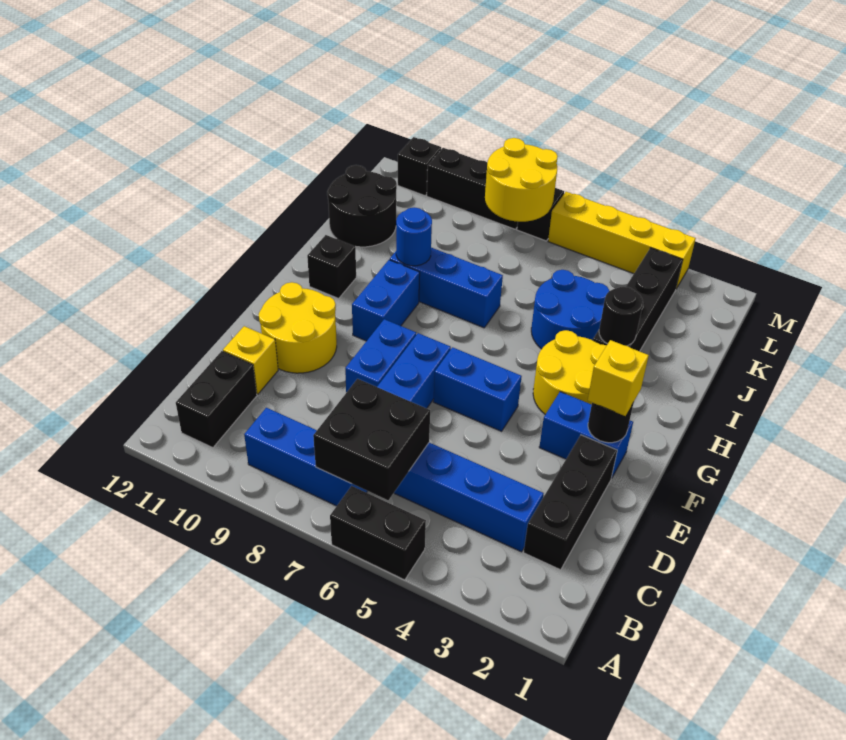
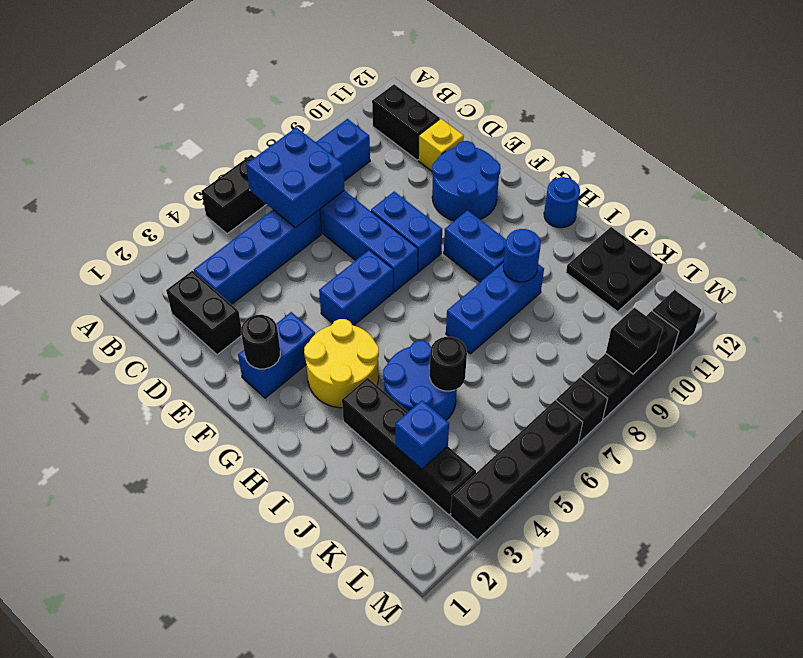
black 2x2 brick [313,379,430,500] -> blue 2x2 brick [246,127,344,228]
black 1x3 brick [524,435,617,570] -> black 1x2 brick [166,271,242,355]
yellow 2x2 round brick [259,282,337,373] -> blue 2x2 round brick [432,141,501,221]
yellow 1x1 brick [588,340,649,416] -> none
black 1x1 brick [307,235,356,298] -> black 1x1 brick moved to [606,308,662,374]
none -> blue 1x1 round brick [544,177,580,228]
black 1x1 round brick [599,287,643,346] -> black 1x1 round brick moved to [430,337,467,391]
black 2x2 round brick [327,165,397,247] -> black 2x2 plate [566,227,663,312]
none -> blue 1x1 brick [395,401,449,469]
yellow 2x2 round brick [485,138,558,222] -> none
yellow 1x4 brick [548,192,696,289] -> black 1x4 brick [450,400,583,540]

